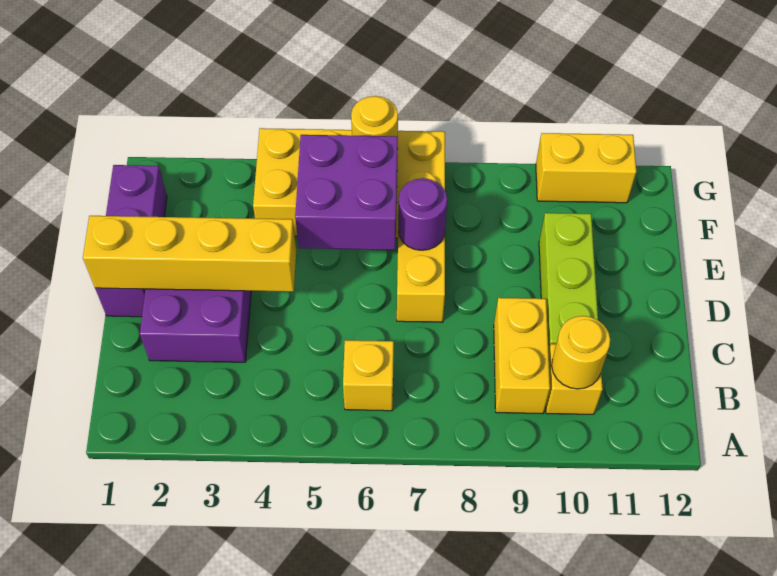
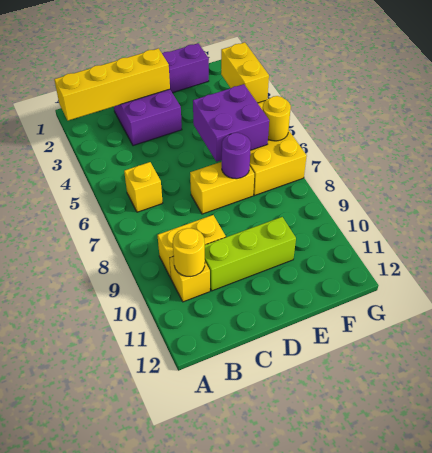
yellow 1x4 brick [83,216,296,292] -> yellow 1x4 brick turned to [54,48,170,121]
yellow 1x2 brick [536,133,636,203] -> yellow 1x2 brick moved to [221,42,269,103]

